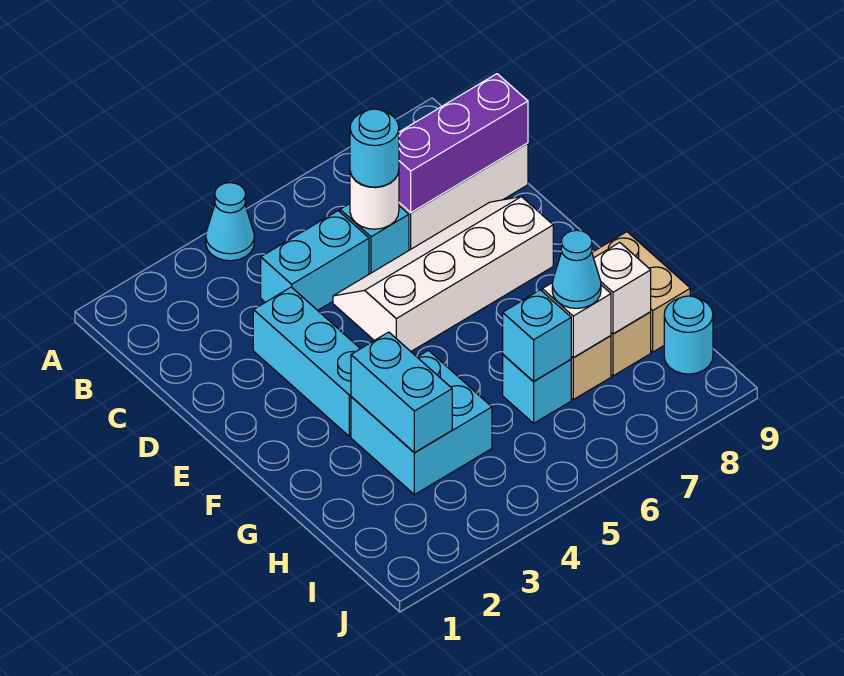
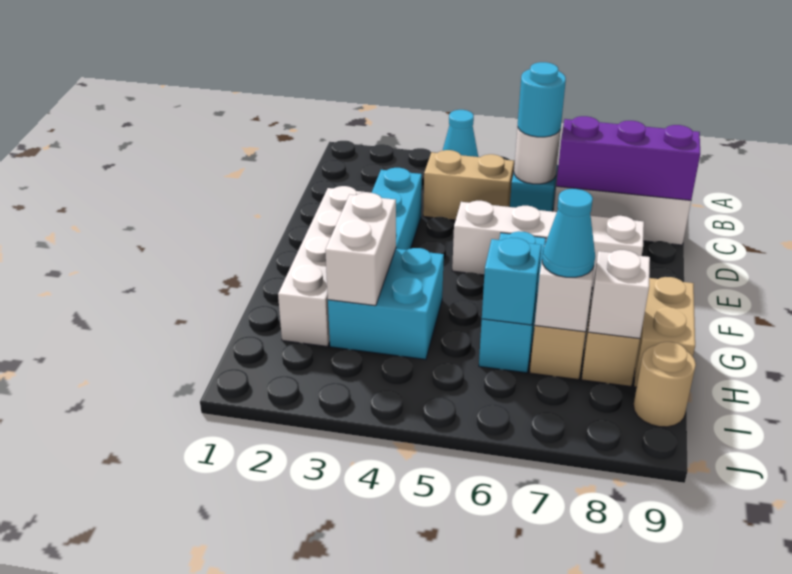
cyan 1x2 brick [261,211,369,310] -> tan 1x2 brick [423,150,514,220]
none -> white 1x4 brick [278,186,369,347]
cyan 1x2 brick [351,332,452,453] -> white 1x2 brick [325,193,396,306]
cyan 1x1 brick [503,355,571,423] -> cyan 1x3 brick [479,231,546,373]
cyan 1x1 round brick [664,296,713,374] -> tan 1x1 round brick [633,342,696,427]

